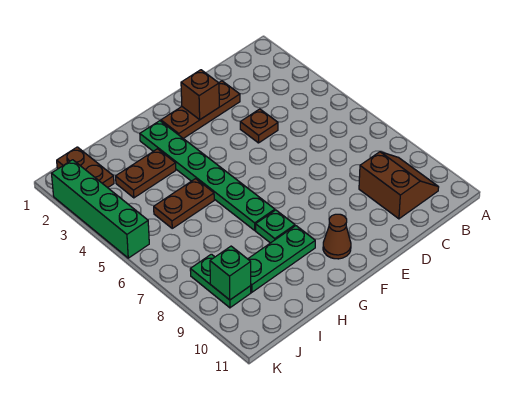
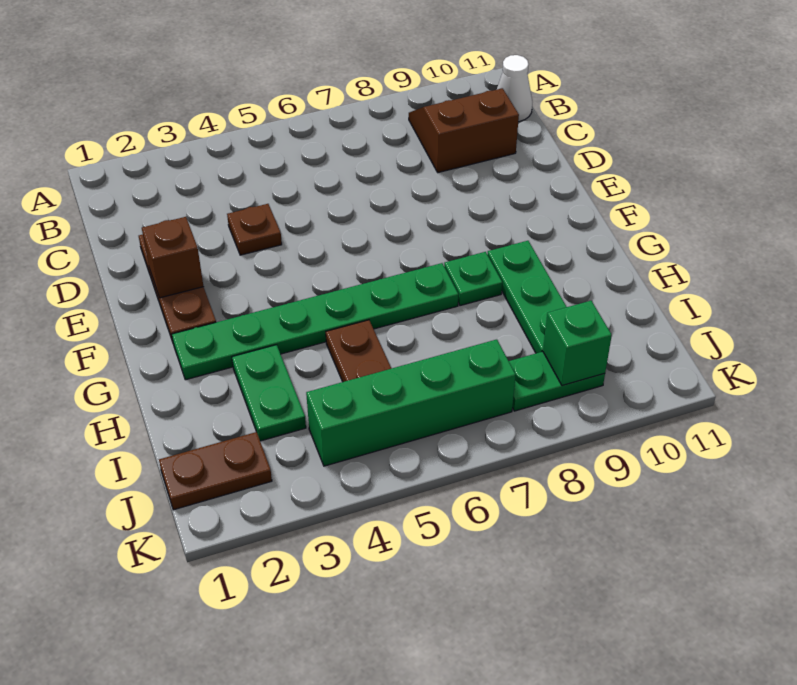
none -> white 1x1 cone [497,55,533,122]
brown 1x1 cone [323,214,351,259] -> none
brown 1x2 plate [116,149,176,198] -> green 1x2 plate [232,345,306,441]
green 1x4 brick [52,160,149,258] -> green 1x4 brick moved to [306,339,516,466]

